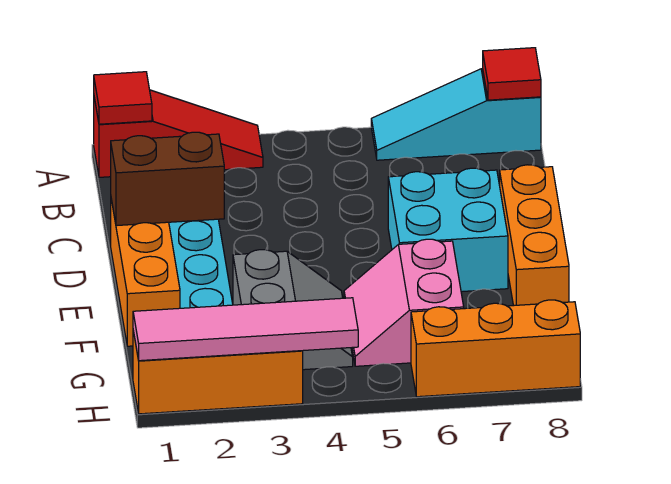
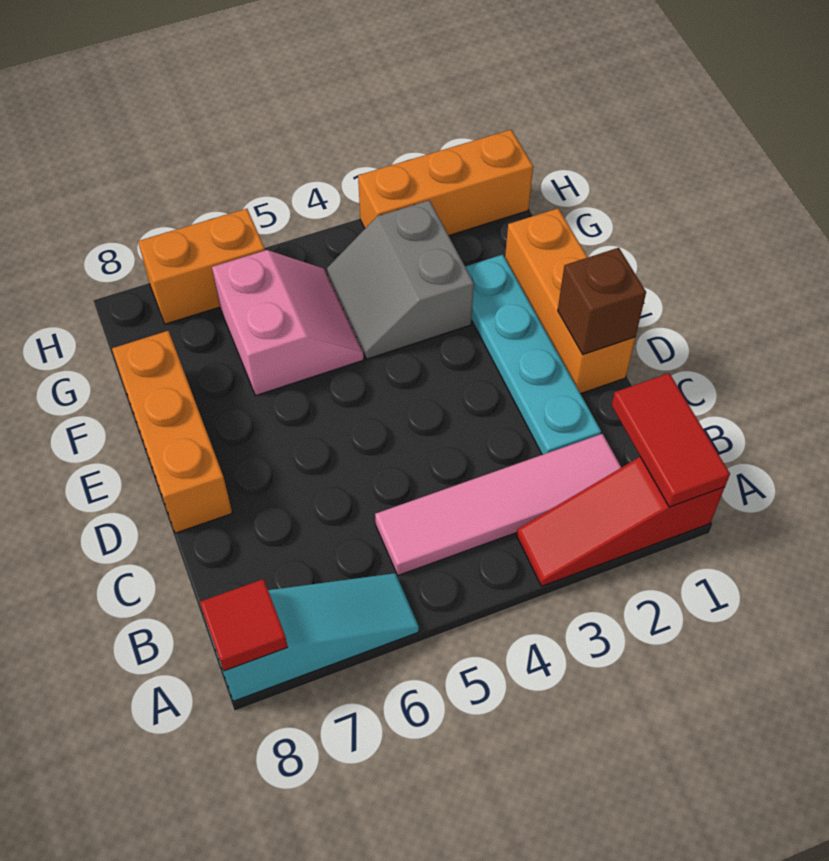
red 1x1 tile [94,72,152,124] -> red 1x2 tile [612,373,730,507]
brown 1x2 brick [111,132,224,226] -> brown 1x1 brick [558,248,646,354]
cyan 2x2 brick [388,168,508,292] -> none
pink 1x4 tile [133,298,358,361] -> pink 1x4 tile moved to [375,434,621,575]
orange 1x3 brick [411,300,580,397] -> orange 1x2 brick [138,209,265,324]

